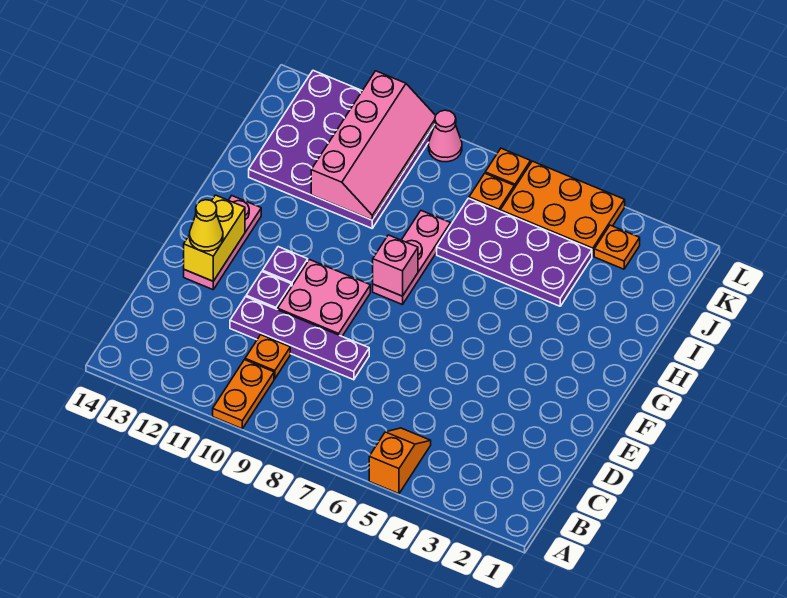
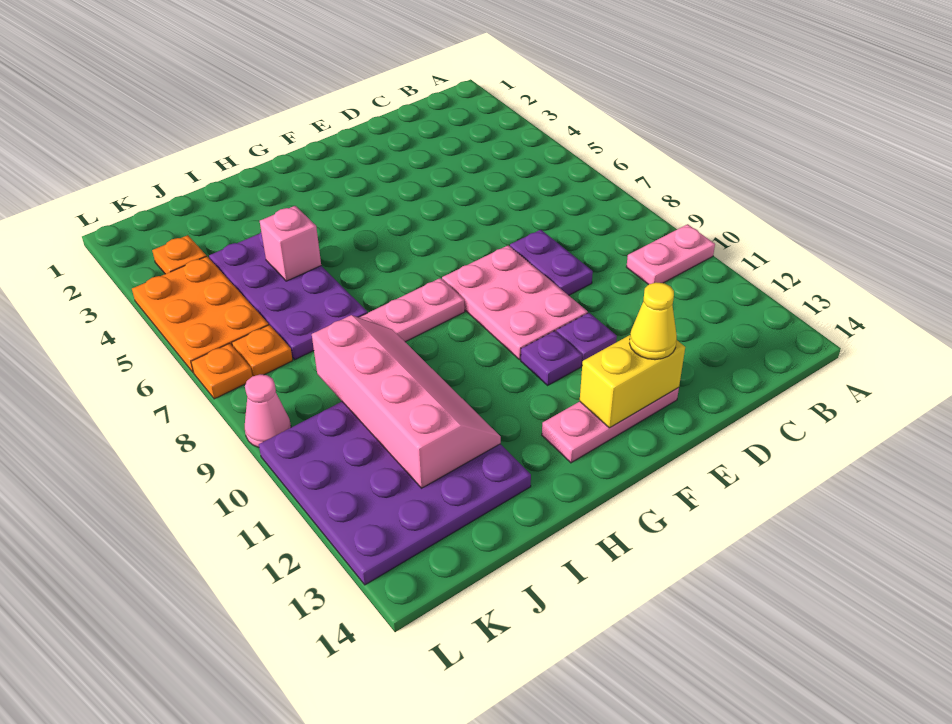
orange 1x2 slope [369,428,431,494] -> none
orange 1x2 plate [213,360,274,429] -> pink 1x2 plate [627,224,715,285]
orange 1x1 plate [245,335,290,379] -> none
purple 1x4 plate [230,297,369,380] -> purple 1x2 plate [510,230,593,295]
pink 2x2 plate [278,260,370,336] -> pink 2x3 plate [442,245,588,360]
pink 1x1 brick [373,235,418,296] -> pink 1x1 brick moved to [260,206,321,281]
pink 2x4 slope [311,71,436,220] -> pink 2x4 slope turned to [312,315,501,488]

